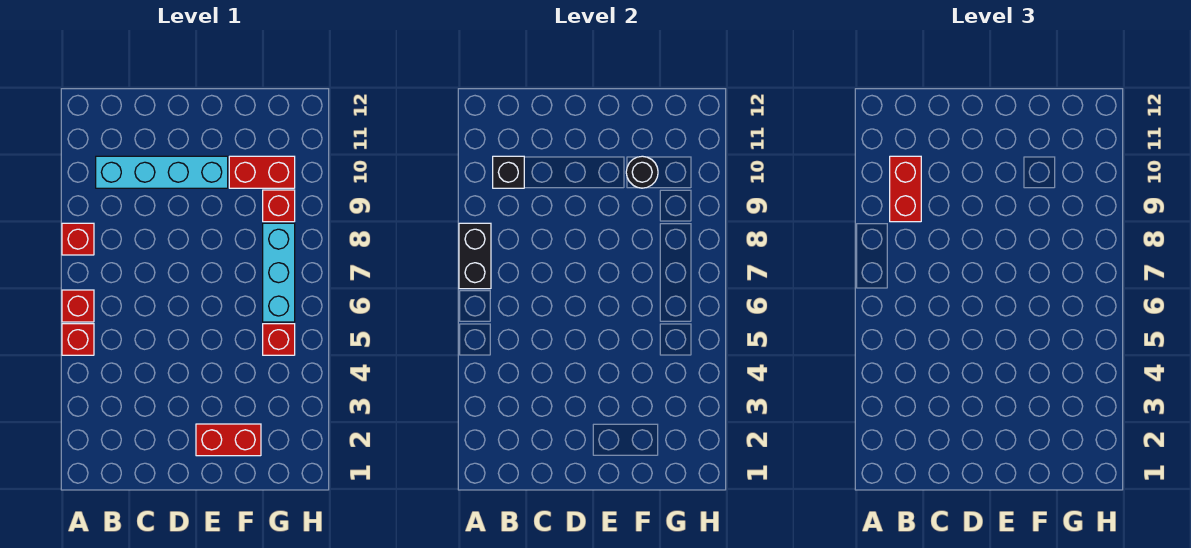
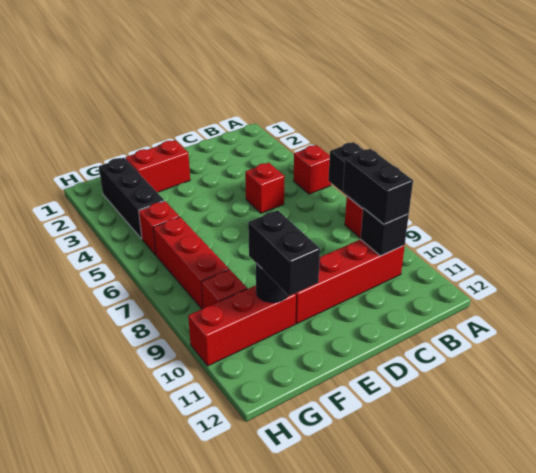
red 1x1 brick [62,290,94,322] -> red 1x1 brick moved to [245,163,285,213]
red 1x2 brick [890,156,921,222] -> black 1x2 brick [343,149,413,224]
cyan 1x4 brick [96,156,228,188] -> red 1x4 brick [295,239,405,324]
red 1x2 brick [229,156,295,188] -> red 1x3 brick [188,286,296,366]
none -> black 1x2 brick [248,210,320,296]
none -> black 1x3 brick [99,158,165,239]
cyan 1x3 brick [263,223,295,322] -> red 1x3 brick [153,217,229,309]

